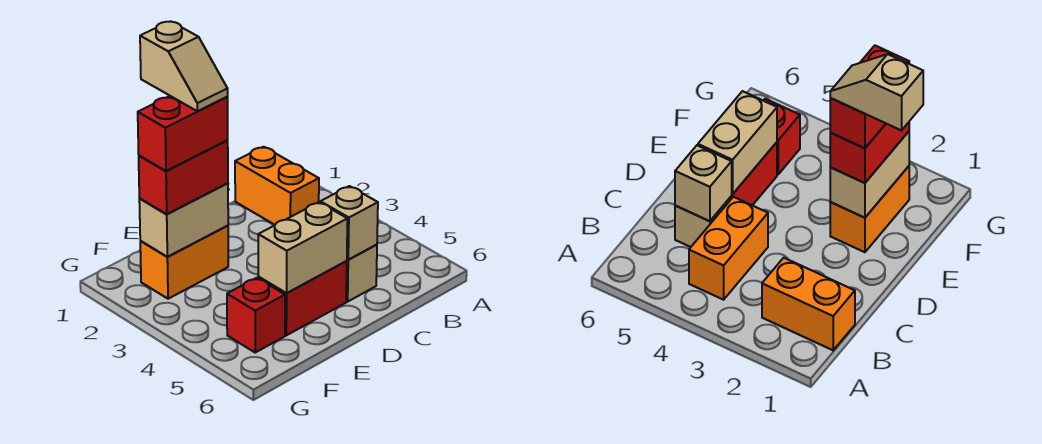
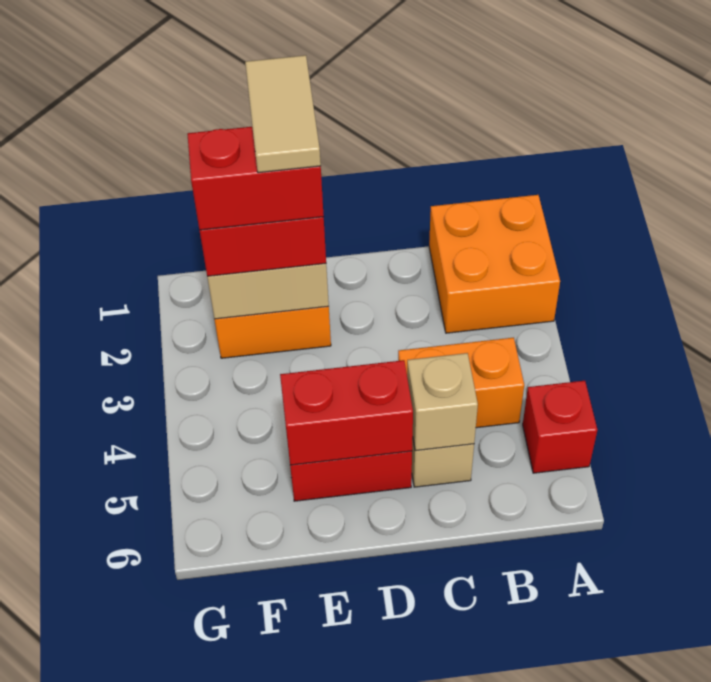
orange 1x2 brick [235,147,319,225] -> orange 2x2 brick [429,195,560,333]
tan 1x2 brick [258,202,347,293] -> red 1x2 brick [280,360,413,465]
tan 1x2 slope [140,21,228,111] -> tan 1x2 tile [245,55,321,173]
red 1x1 brick [227,278,285,352] -> red 1x1 brick moved to [523,381,597,473]

